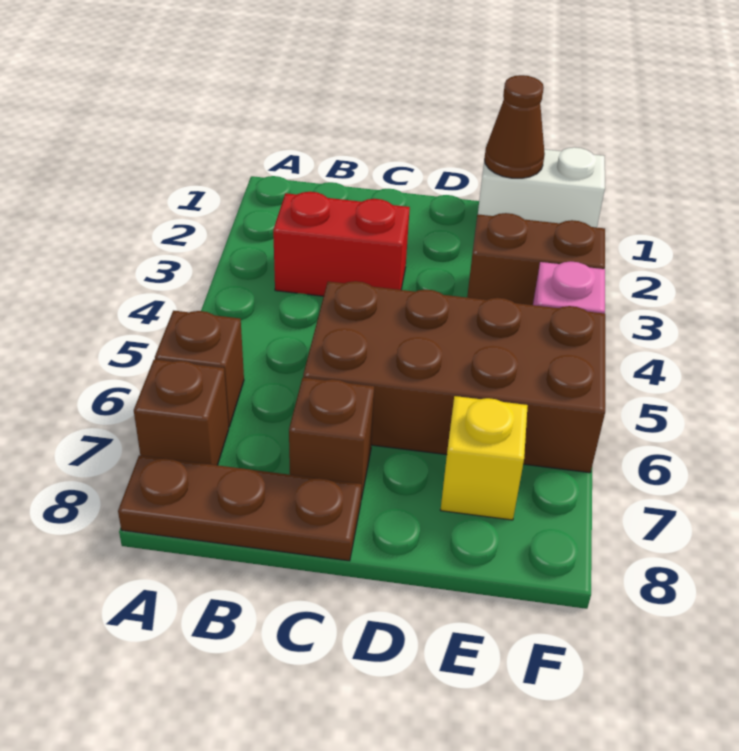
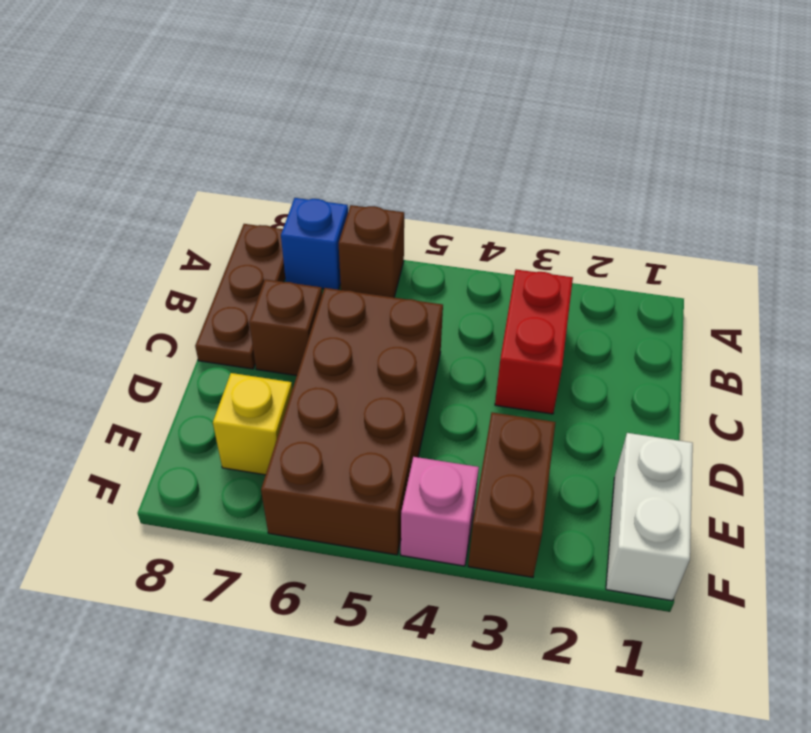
brown 1x1 brick [134,359,229,465] -> blue 1x1 brick [281,198,348,290]
brown 1x1 cone [484,75,545,178] -> none

